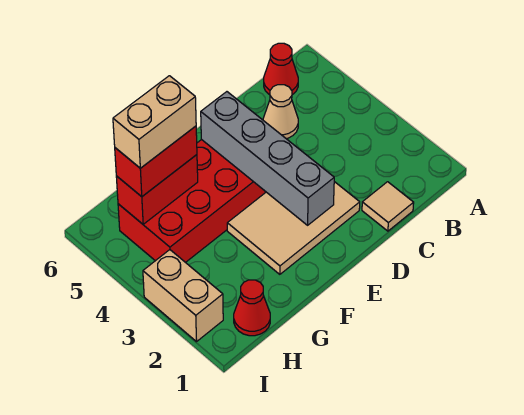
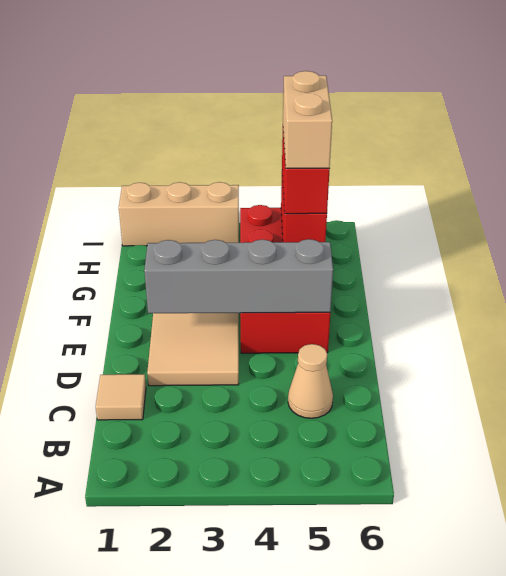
red 1x1 cone [264,43,298,95] -> none
red 1x1 cone [234,280,270,336] -> none
tan 1x2 brick [143,250,223,342] -> tan 1x3 brick [119,182,239,246]

